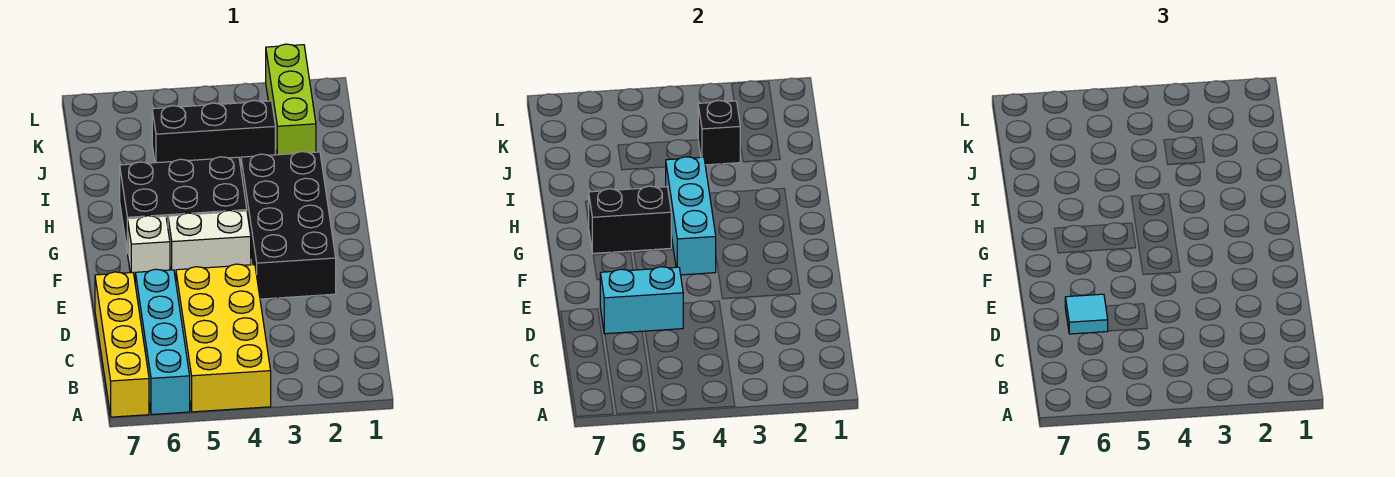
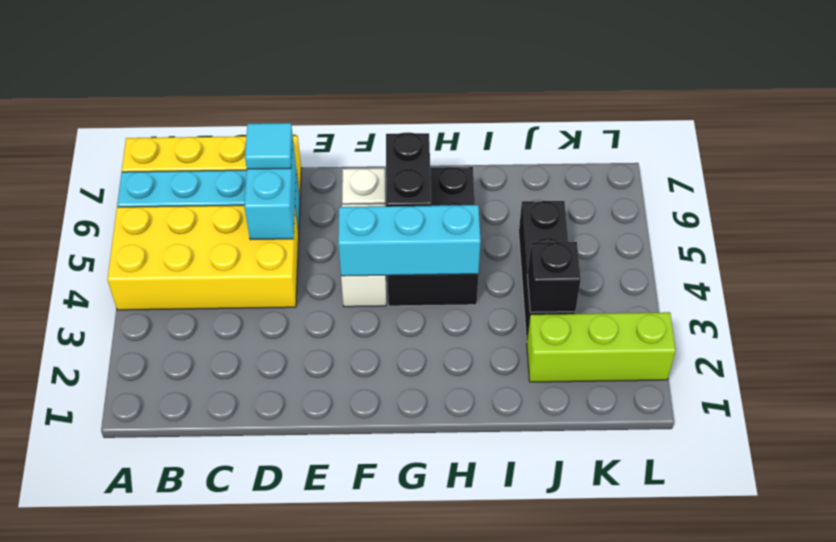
black 2x4 brick [241,152,336,299] -> none

